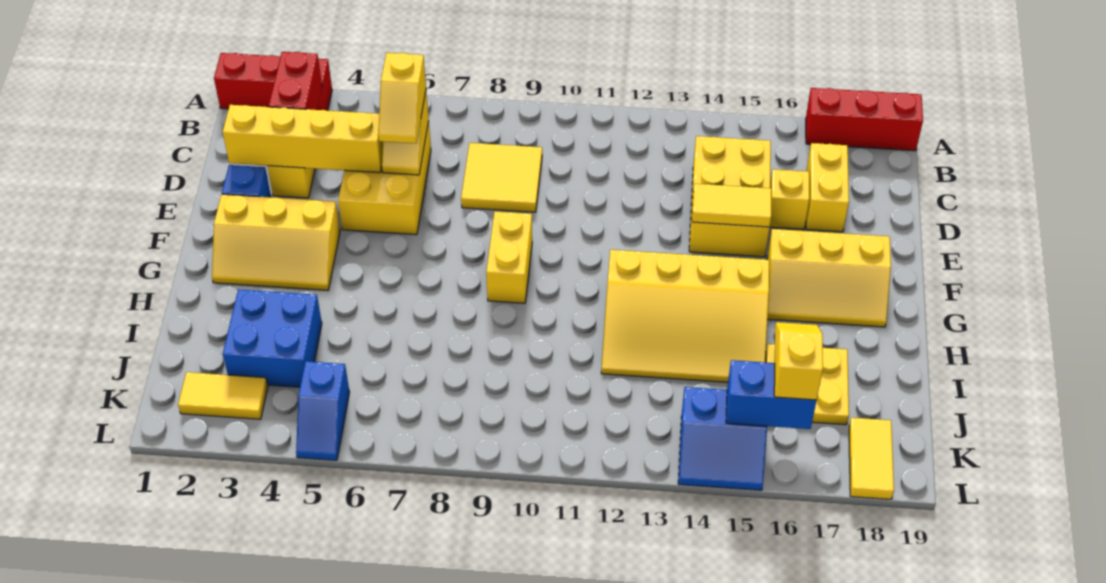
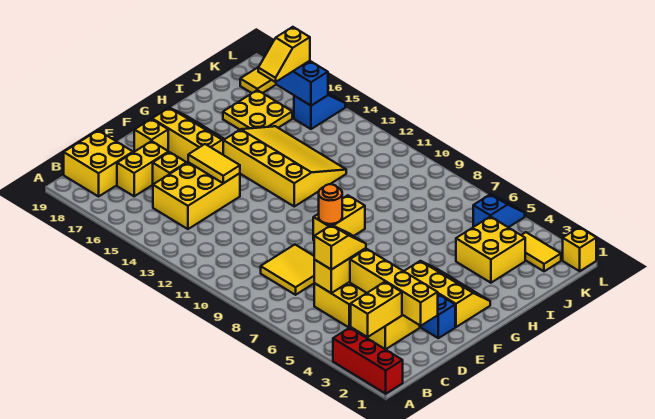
red 1x3 brick [806,88,923,151] -> none
red 1x2 brick [269,52,322,110] -> yellow 1x2 brick [351,282,402,337]
none -> yellow 2x2 brick [64,131,133,196]
none -> yellow 1x1 brick [134,119,168,152]
none -> orange 1x1 round brick [319,184,342,224]
blue 2x2 brick [223,289,322,387] -> yellow 2x2 brick [456,217,525,283]
blue 2x2 slope [678,387,767,490] -> blue 1x2 slope [294,93,345,129]
none -> yellow 1x1 brick [563,227,596,271]

